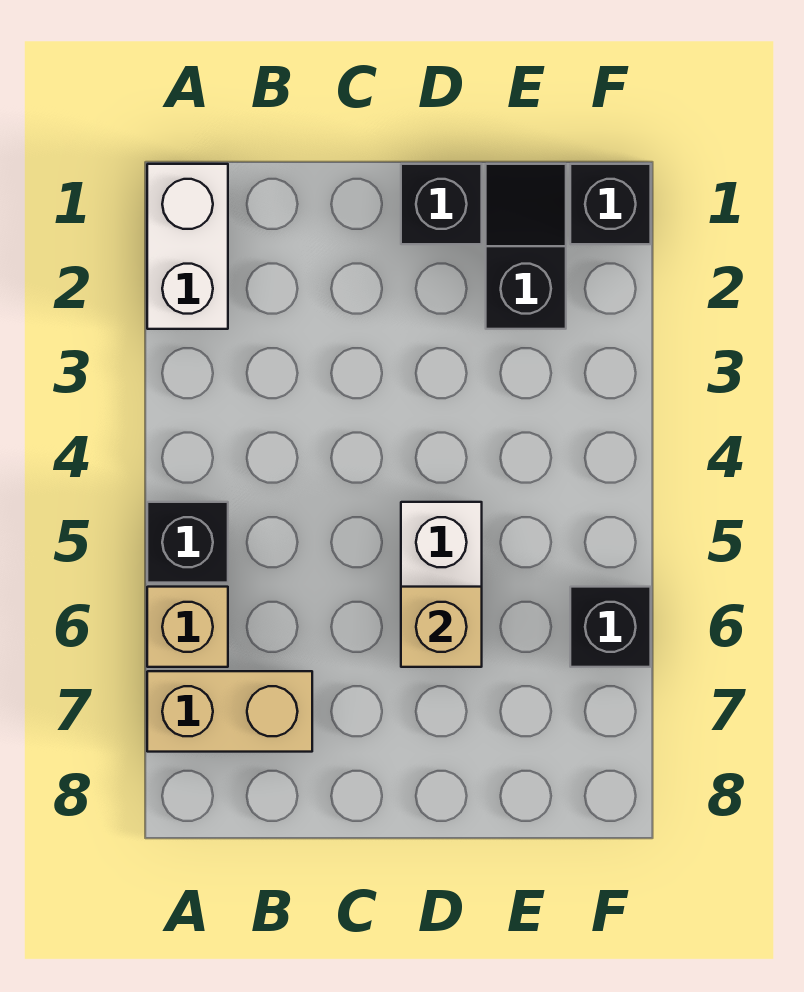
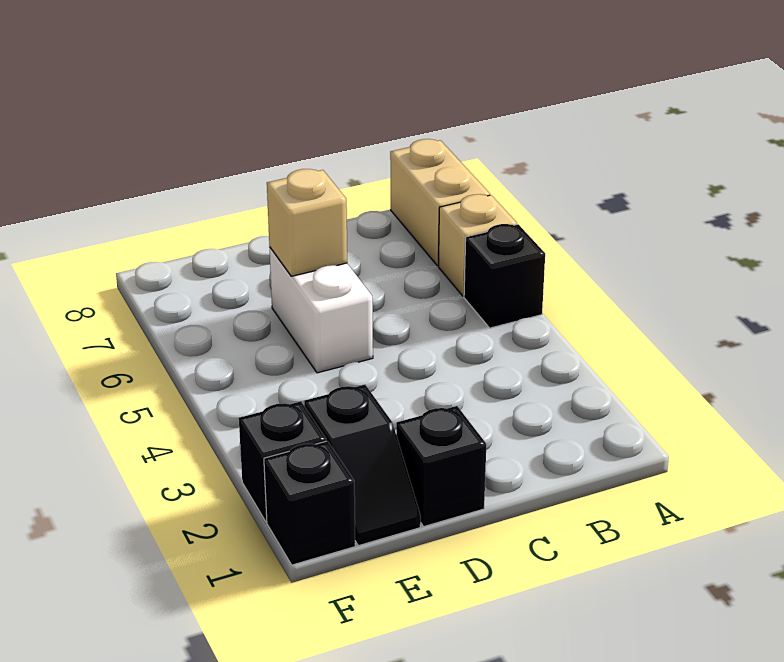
white 1x2 brick [147,164,228,329] -> none
tan 1x2 brick [147,671,312,752] -> tan 1x2 brick turned to [390,139,490,266]
black 1x1 brick [570,587,651,667] -> black 1x1 brick moved to [239,401,326,522]

